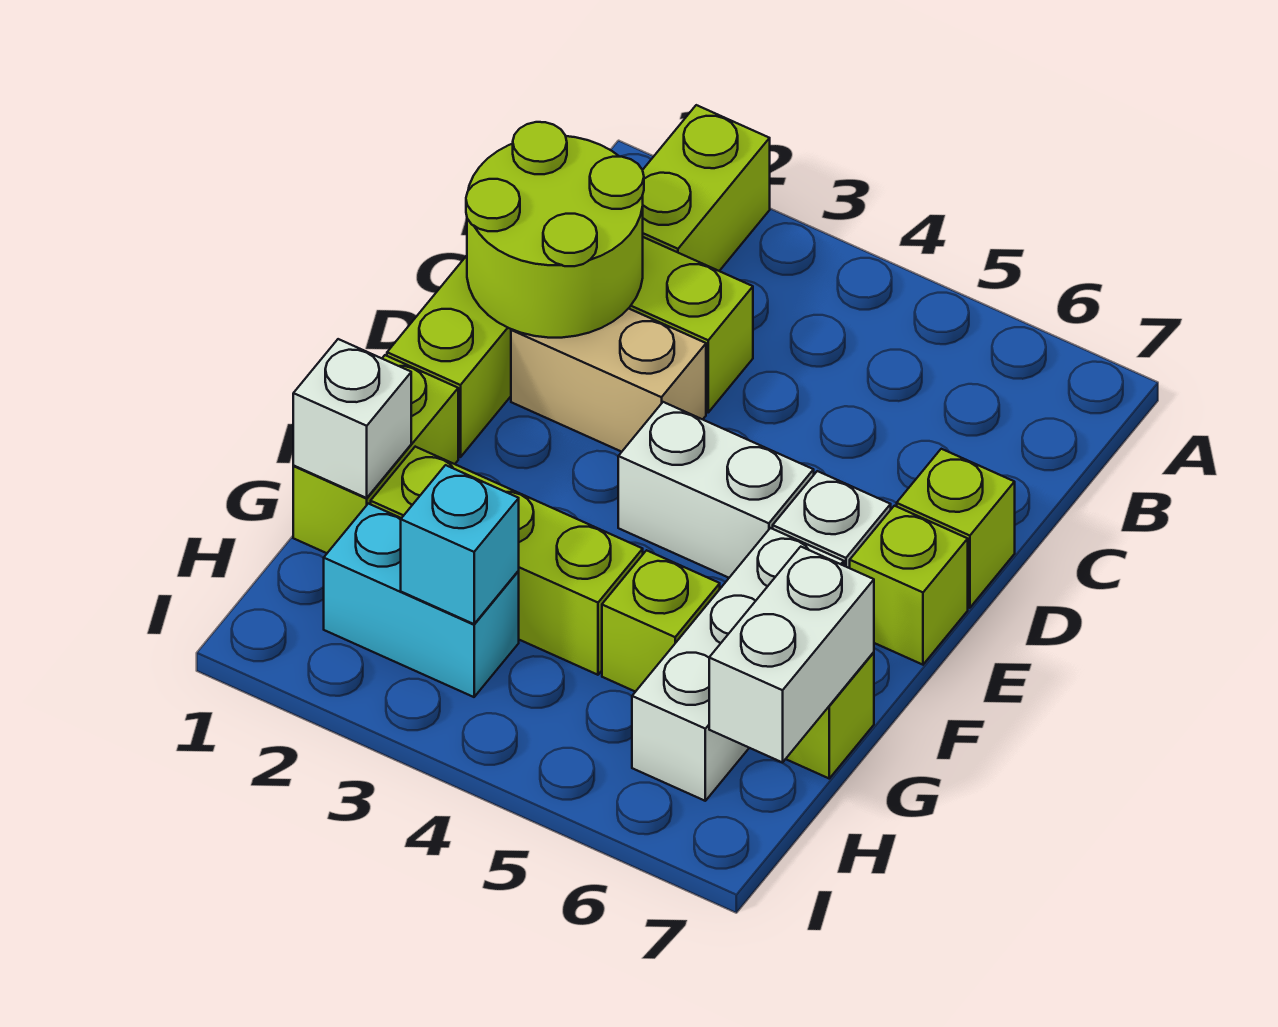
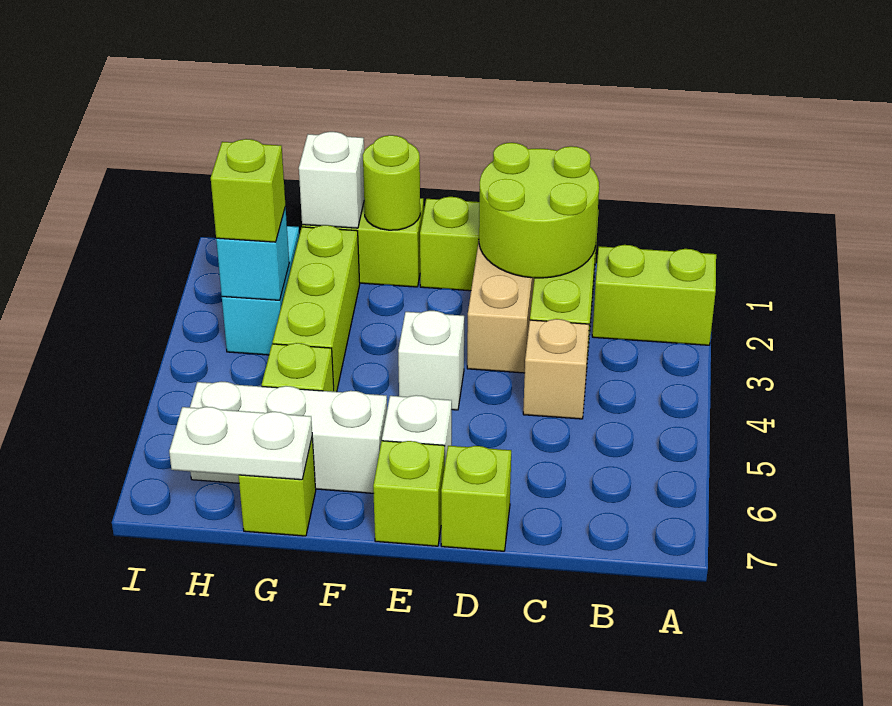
none -> tan 1x1 brick [523,319,589,419]
white 1x2 brick [618,402,814,578] -> white 1x1 brick [398,311,464,410]
none -> lime 1x1 round brick [363,135,420,230]
white 1x2 brick [709,547,874,762] -> white 1x2 plate [169,407,312,480]
none -> lime 1x1 brick [211,139,285,242]

